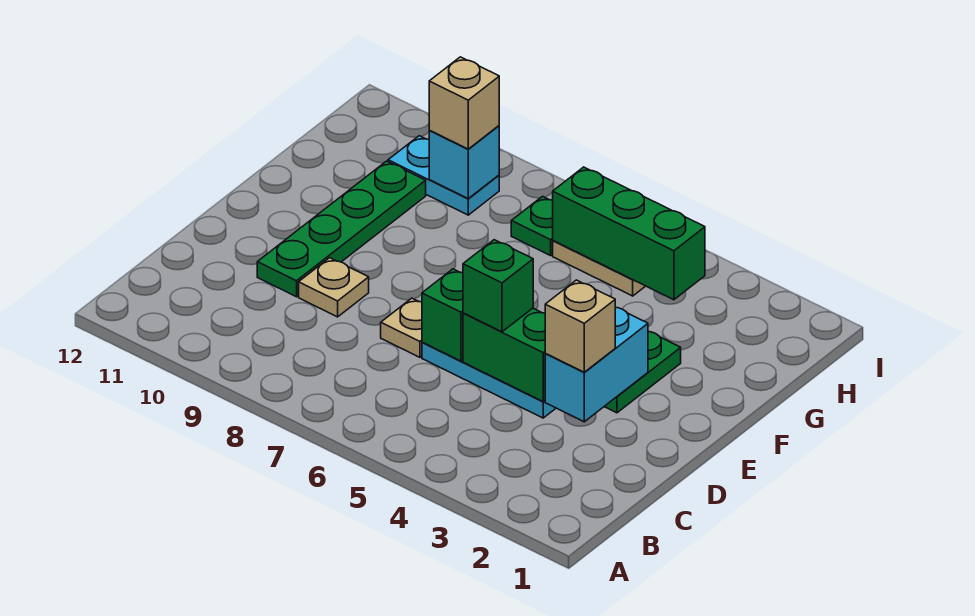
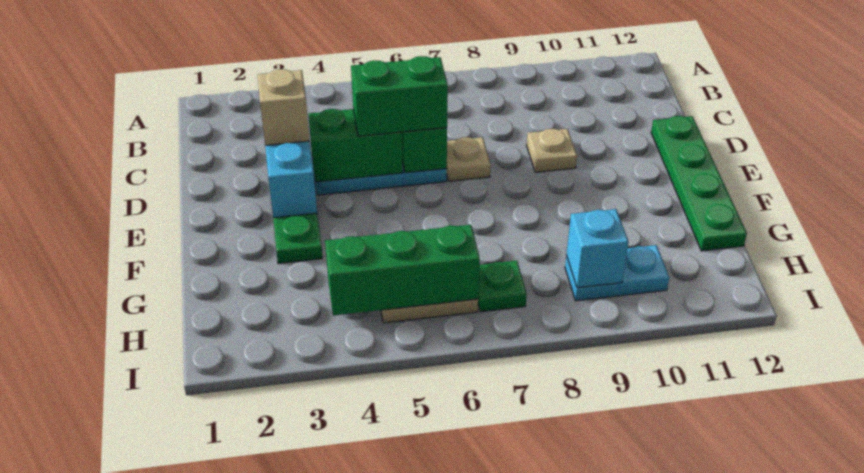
green 1x1 brick [463,240,533,332] -> green 1x2 brick [351,56,448,136]
green 1x4 plate [257,161,426,297] -> green 1x4 plate moved to [651,116,747,251]
tan 1x1 brick [429,57,499,149] -> none

